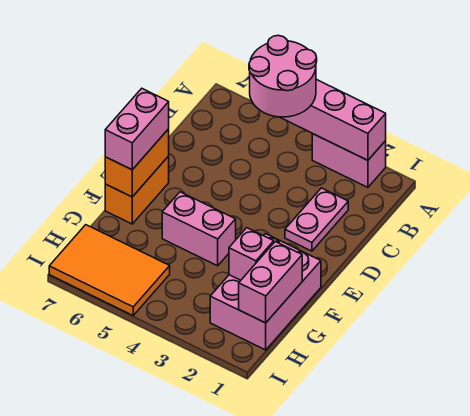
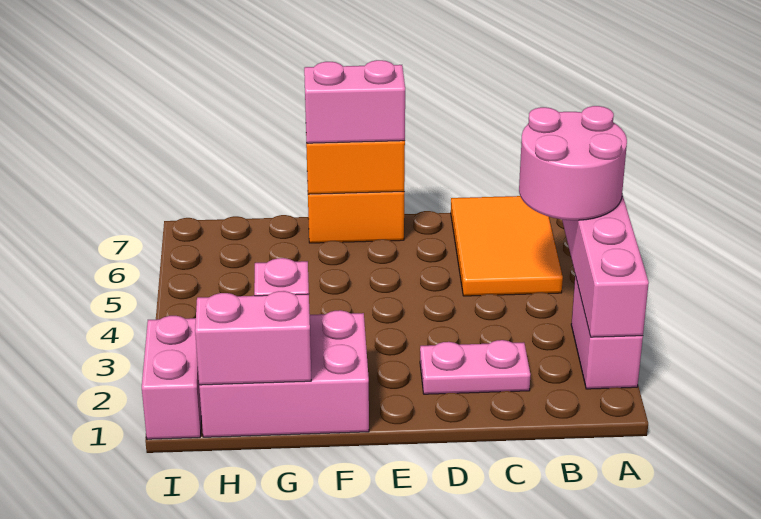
pink 1x2 brick [162,192,236,266] -> pink 1x2 brick moved to [142,316,201,439]
orange 2x3 tile [49,225,170,315] -> orange 2x3 tile moved to [451,196,563,296]

